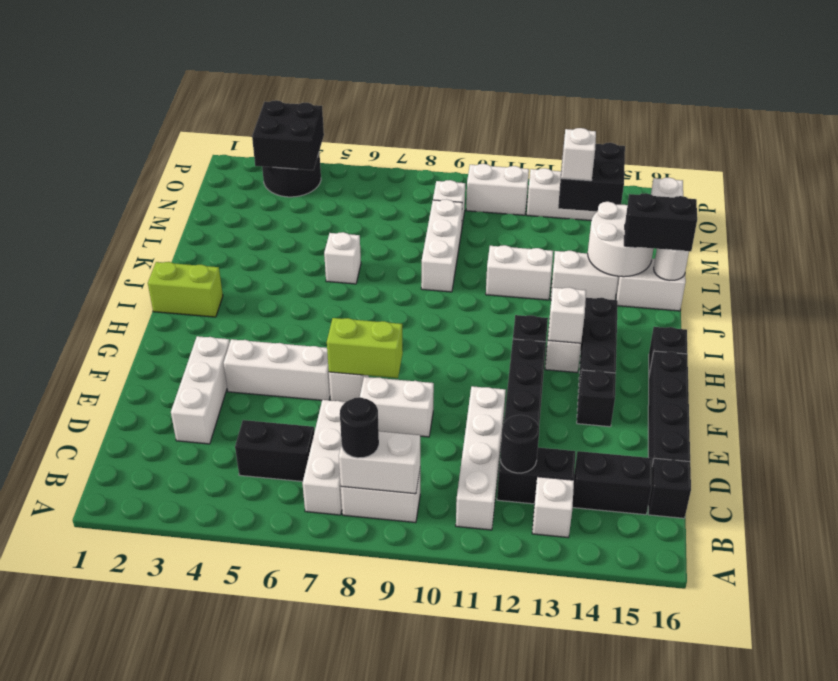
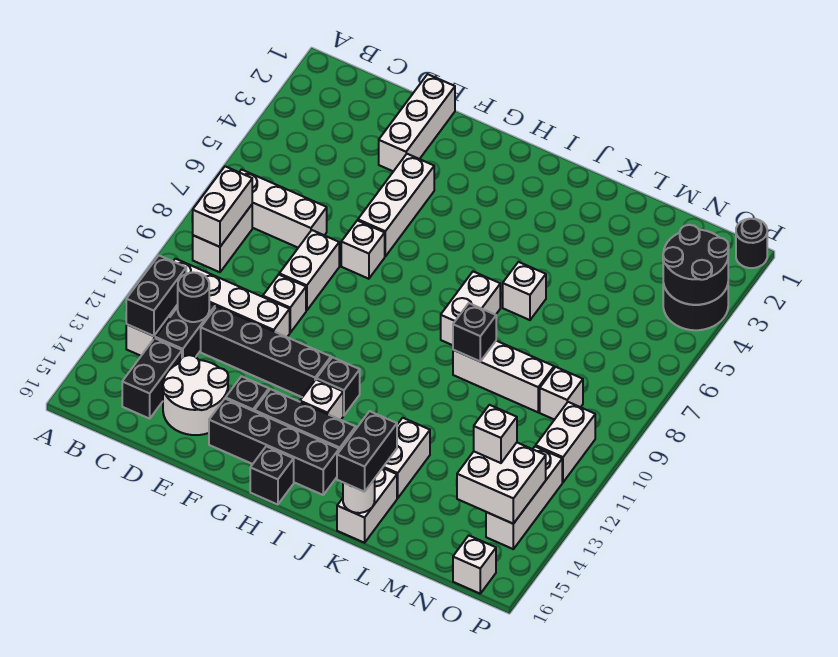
black 1x1 round brick [340,397,379,458] -> black 1x1 round brick moved to [736,219,767,268]
black 1x2 brick [235,420,314,482] -> black 1x2 brick moved to [126,256,186,336]
black 1x1 brick [648,458,691,518] -> black 1x1 brick moved to [453,303,496,361]
white 1x3 brick [171,336,230,444] -> white 1x3 brick turned to [379,74,455,171]
black 1x4 brick [648,351,690,464] -> black 1x4 brick moved to [209,399,339,495]
lime 1x2 brick [327,318,403,378] -> none
white 1x1 brick [548,287,586,343] -> white 1x1 brick moved to [263,275,306,333]
lime 1x2 brick [148,262,223,317] -> none
white 1x2 brick [486,245,553,300] -> white 1x2 brick moved to [441,272,500,345]
white 2x2 round brick [588,202,654,277] -> white 2x2 round brick moved to [163,355,228,435]
black 2x2 brick [558,143,625,211] -> white 2x2 brick [457,443,546,524]
black 2x2 brick [252,100,324,170] -> black 2x2 round brick [663,225,729,305]

